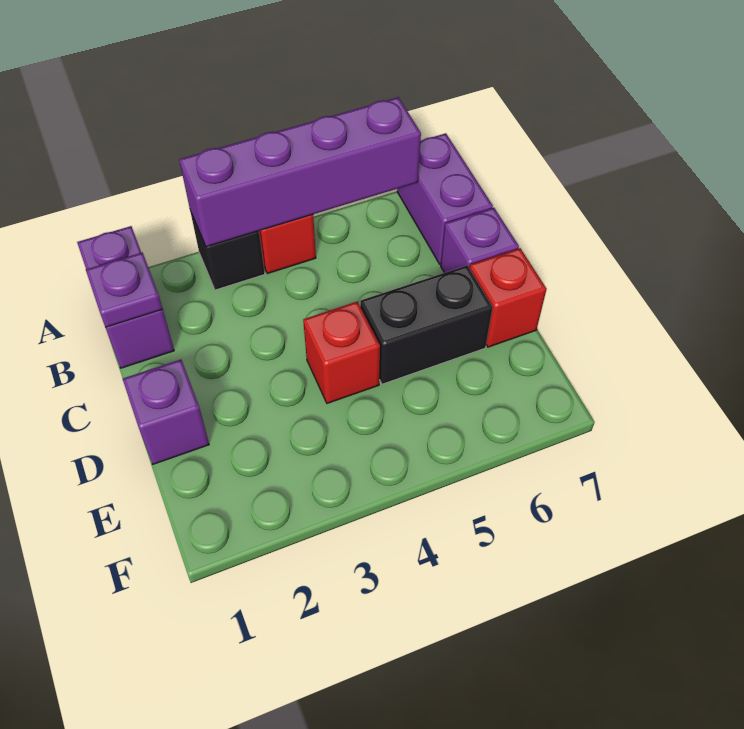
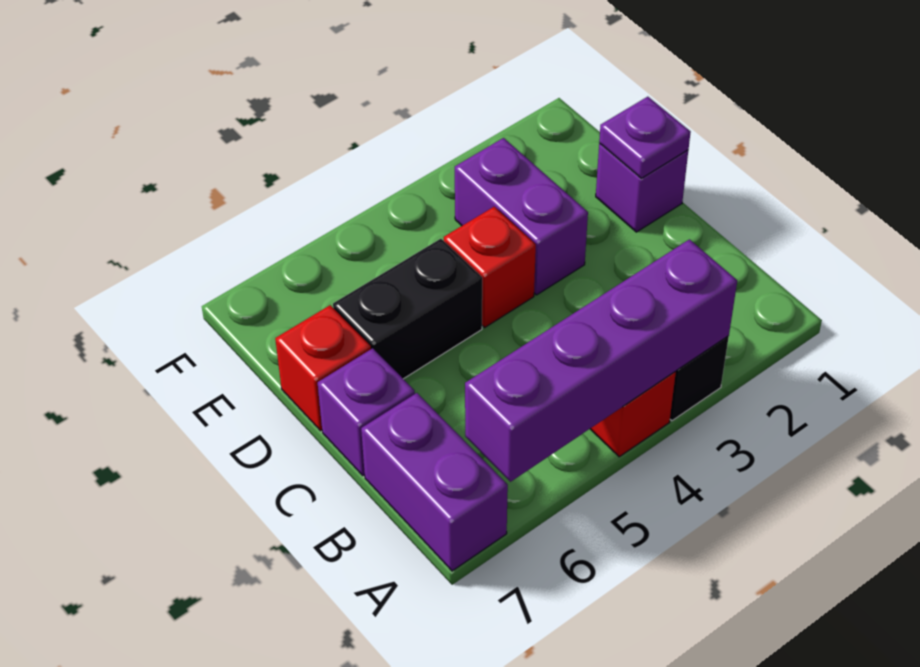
purple 1x2 brick [77,226,174,368] -> purple 1x2 brick moved to [455,138,588,295]
purple 1x1 plate [86,252,162,327] -> purple 1x1 plate moved to [599,97,691,178]

